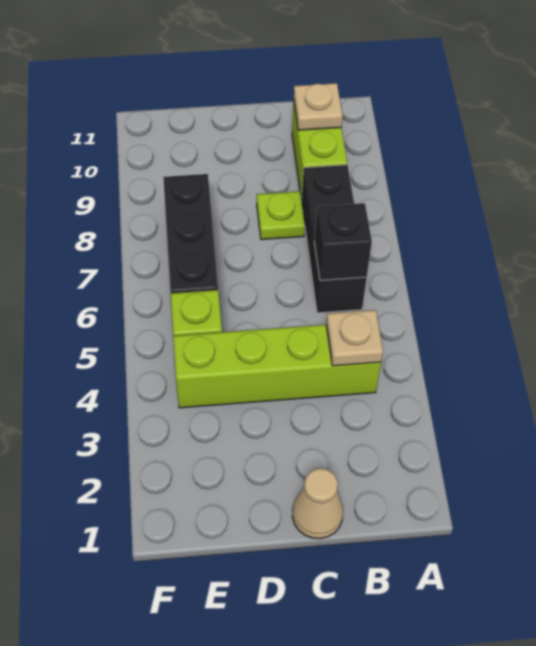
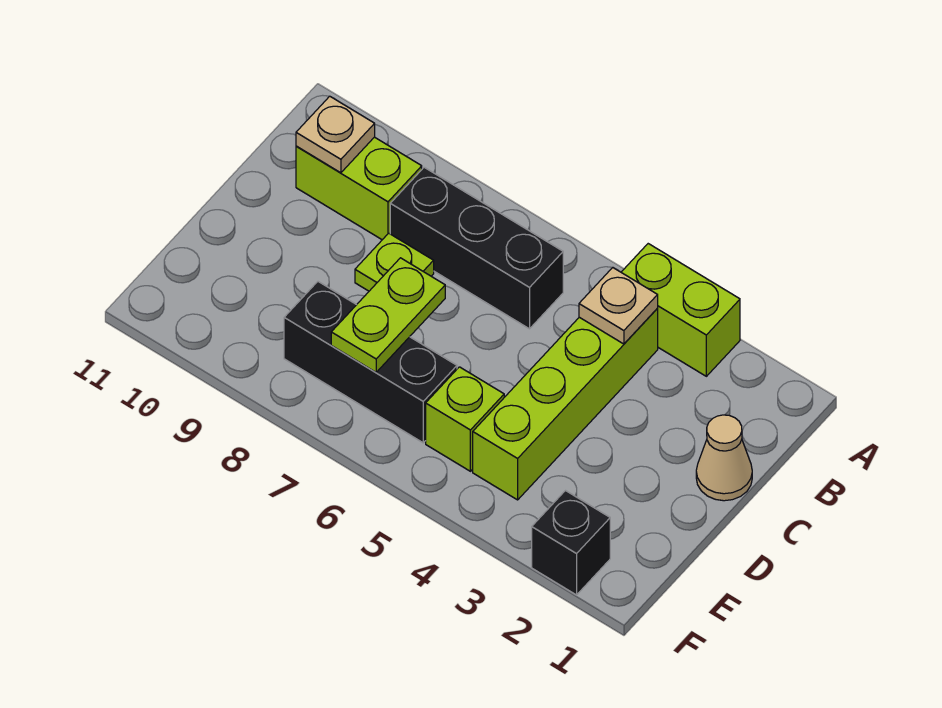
none -> lime 1x2 brick [621,244,740,376]
black 1x1 brick [314,203,372,280] -> black 1x1 brick moved to [532,491,610,595]
none -> lime 1x2 plate [331,258,445,372]

